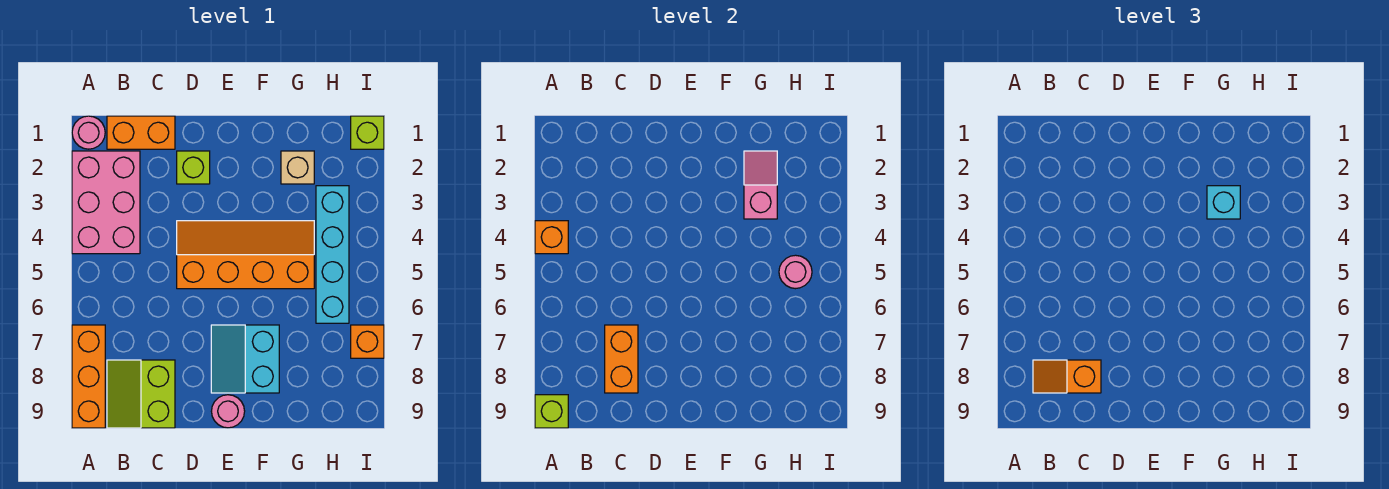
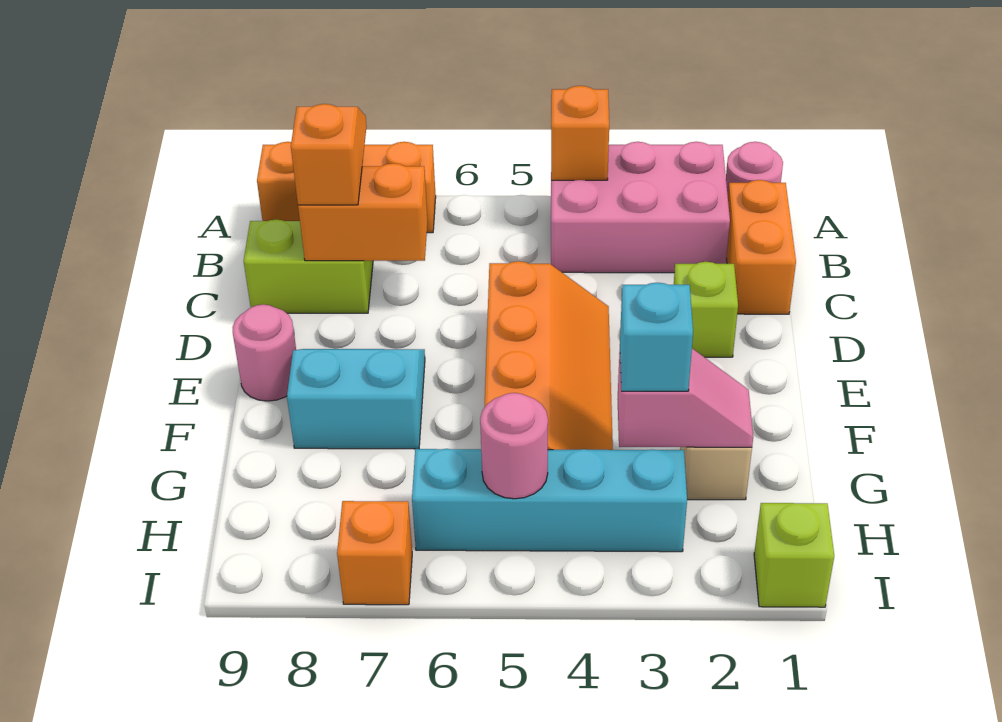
lime 1x1 brick [535,395,568,428] -> none

